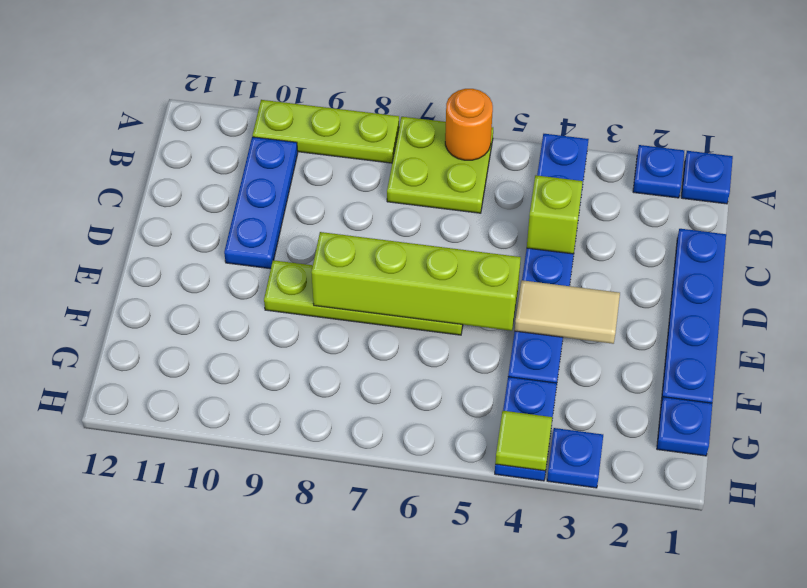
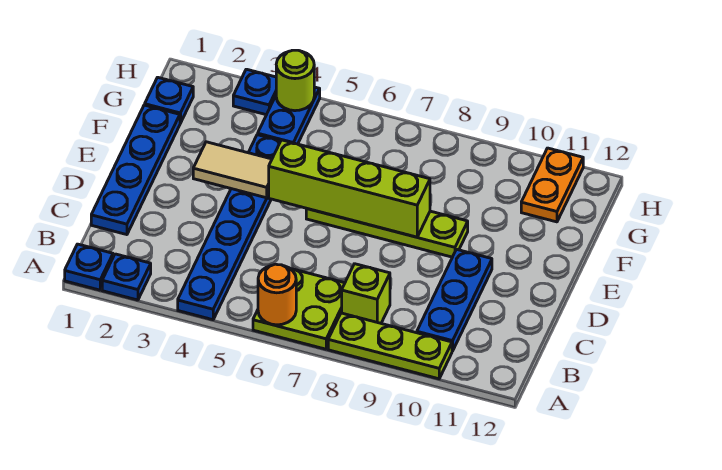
lime 1x1 brick [527,175,583,254] -> lime 1x1 brick moved to [342,264,390,323]
none -> orange 1x2 plate [521,148,583,222]
lime 1x1 tile [495,411,552,471] -> lime 1x1 round brick [276,50,314,111]

